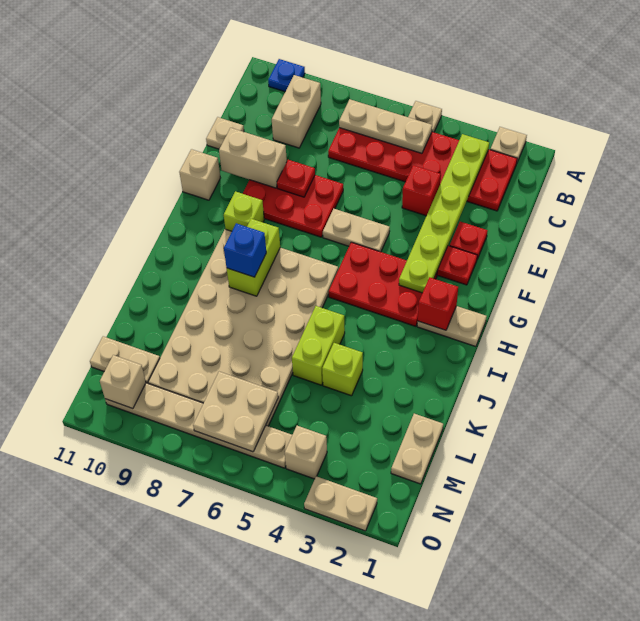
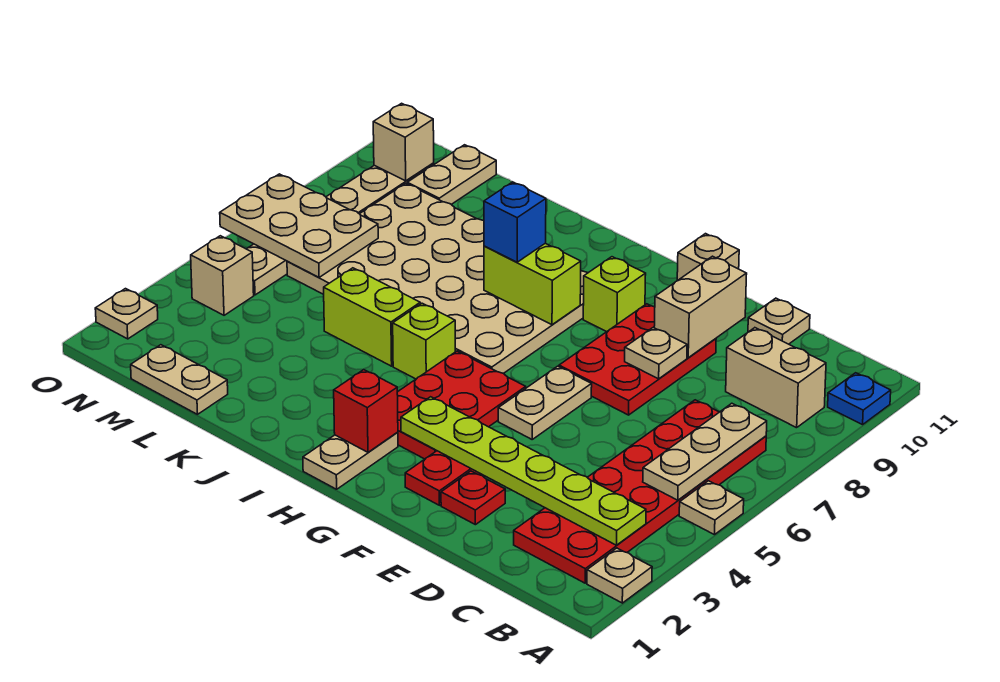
red 1x1 brick [402,165,441,216] -> none
red 1x1 plate [277,160,315,197] -> tan 1x1 plate [625,328,687,379]
lime 1x1 brick [322,343,363,396] -> lime 1x1 brick moved to [393,303,455,379]
tan 2x2 plate [193,372,278,452] -> tan 2x3 plate [220,174,378,277]
tan 1x2 plate [304,476,377,531] -> tan 1x1 plate [95,289,158,339]

